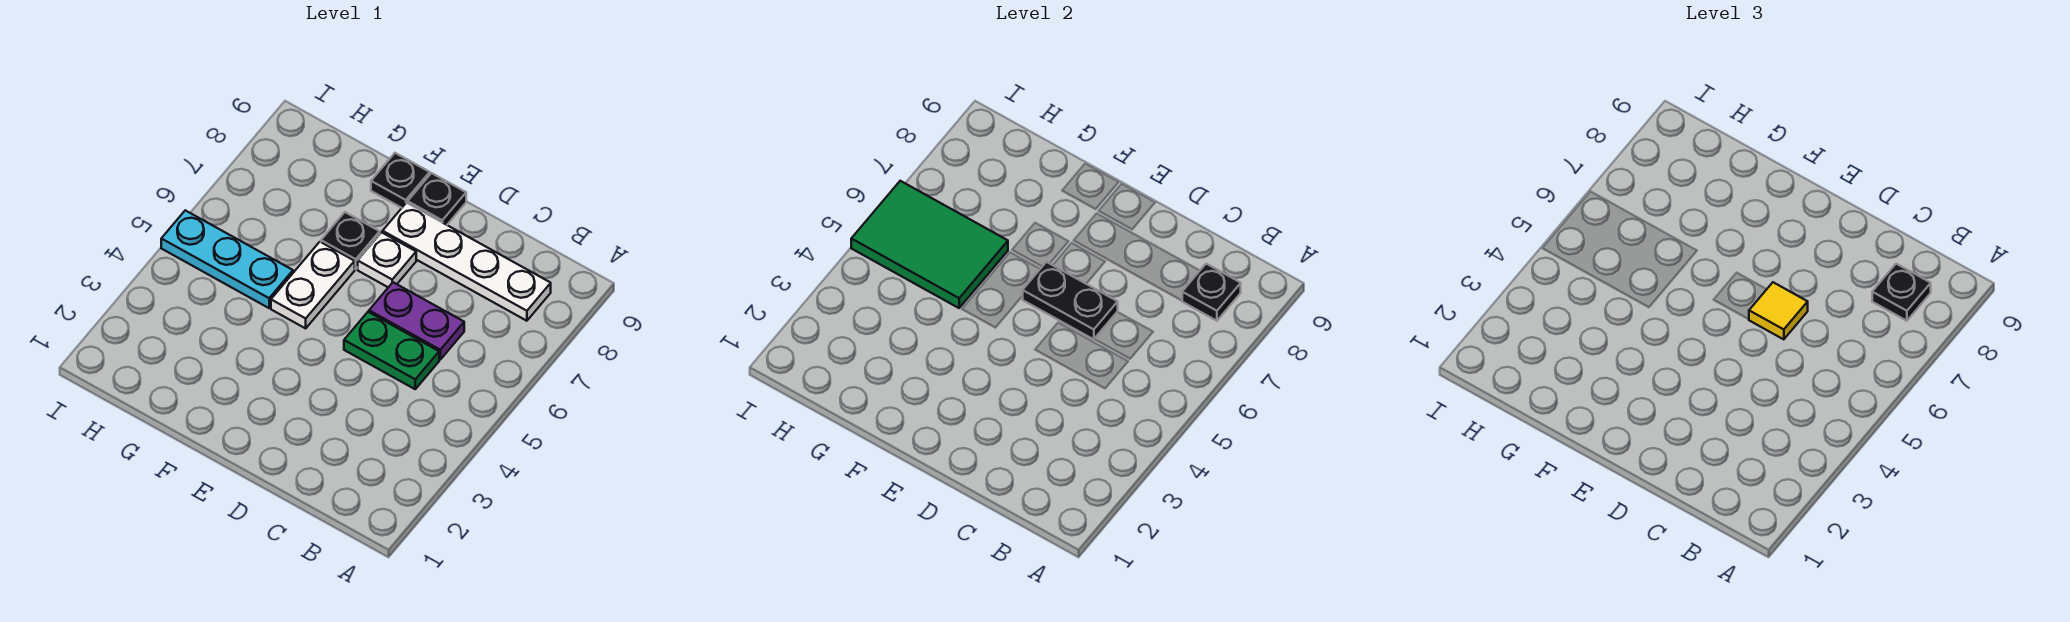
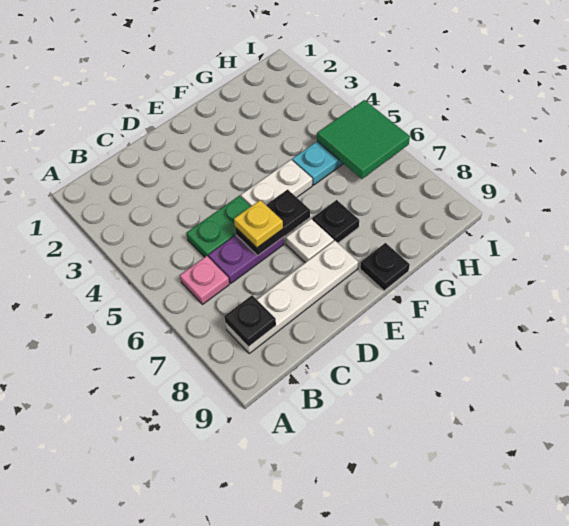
none -> pink 1x1 plate [180,256,229,304]
black 1x1 plate [1872,264,1931,321] -> none
yellow 1x1 tile [1749,282,1808,339] -> yellow 1x1 plate [234,200,283,248]
black 1x1 plate [408,173,466,225] -> none
white 1x2 plate [271,242,355,328] -> white 1x2 plate turned to [241,160,312,206]
green 2x3 tile [851,181,1008,308] -> green 2x2 tile [317,100,410,179]

